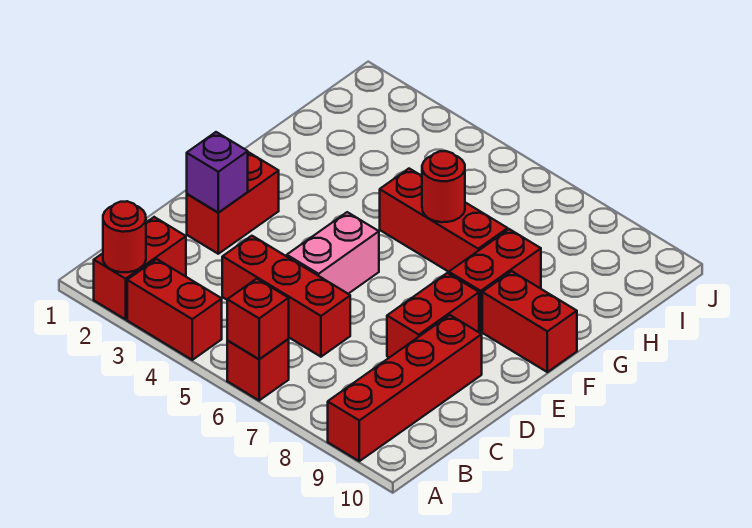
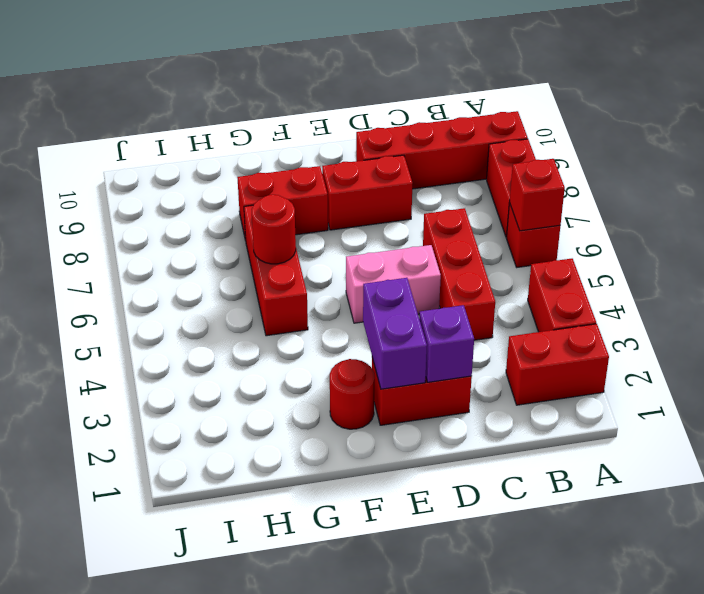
red 1x1 round brick [103,201,146,272] -> red 1x1 round brick moved to [330,359,374,429]
none -> purple 1x2 brick [363,278,427,389]
red 1x2 brick [482,271,577,372] -> red 1x2 brick moved to [487,139,536,237]

